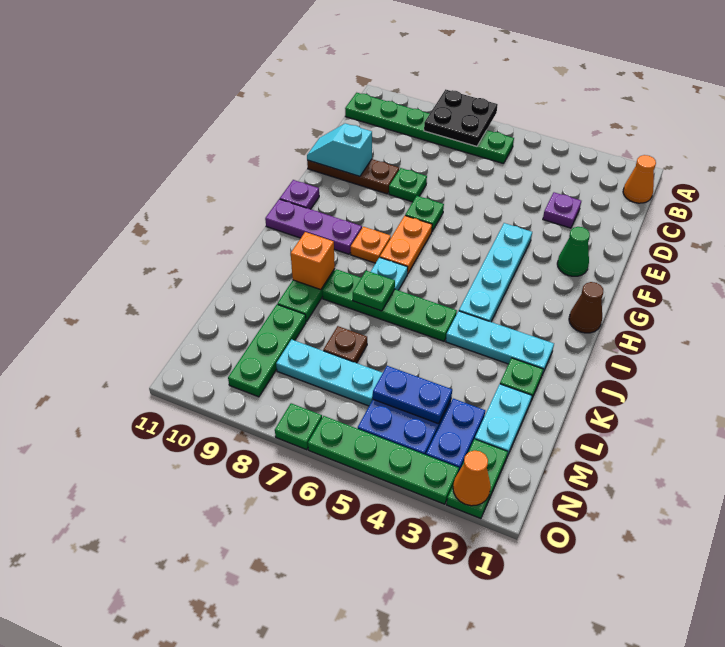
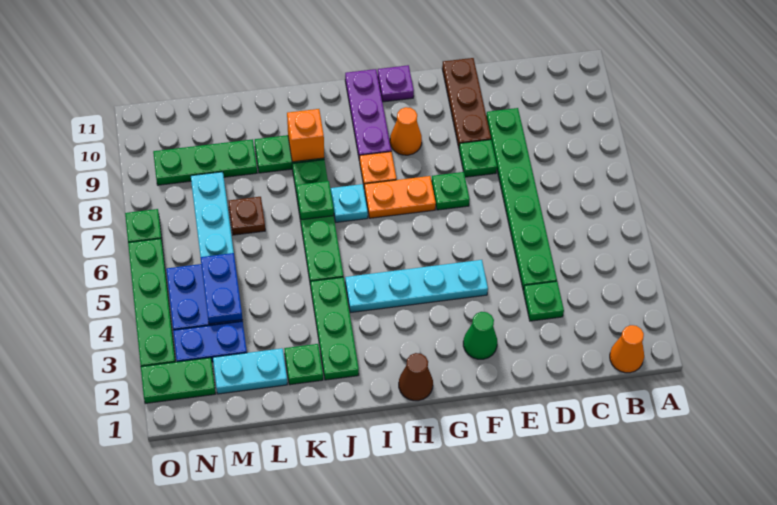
black 2x2 plate [424,89,498,147] -> none
green 1x6 plate [345,93,514,164] -> green 1x6 plate moved to [486,108,557,291]
purple 1x1 plate [543,192,581,228] -> green 1x1 plate [524,281,564,321]
cyan 1x2 slope [307,123,372,176] -> none
cyan 1x3 plate [446,311,554,375] -> green 1x3 plate [311,277,359,380]
orange 1x1 cone [453,450,491,506] -> orange 1x1 cone moved to [390,107,422,155]

